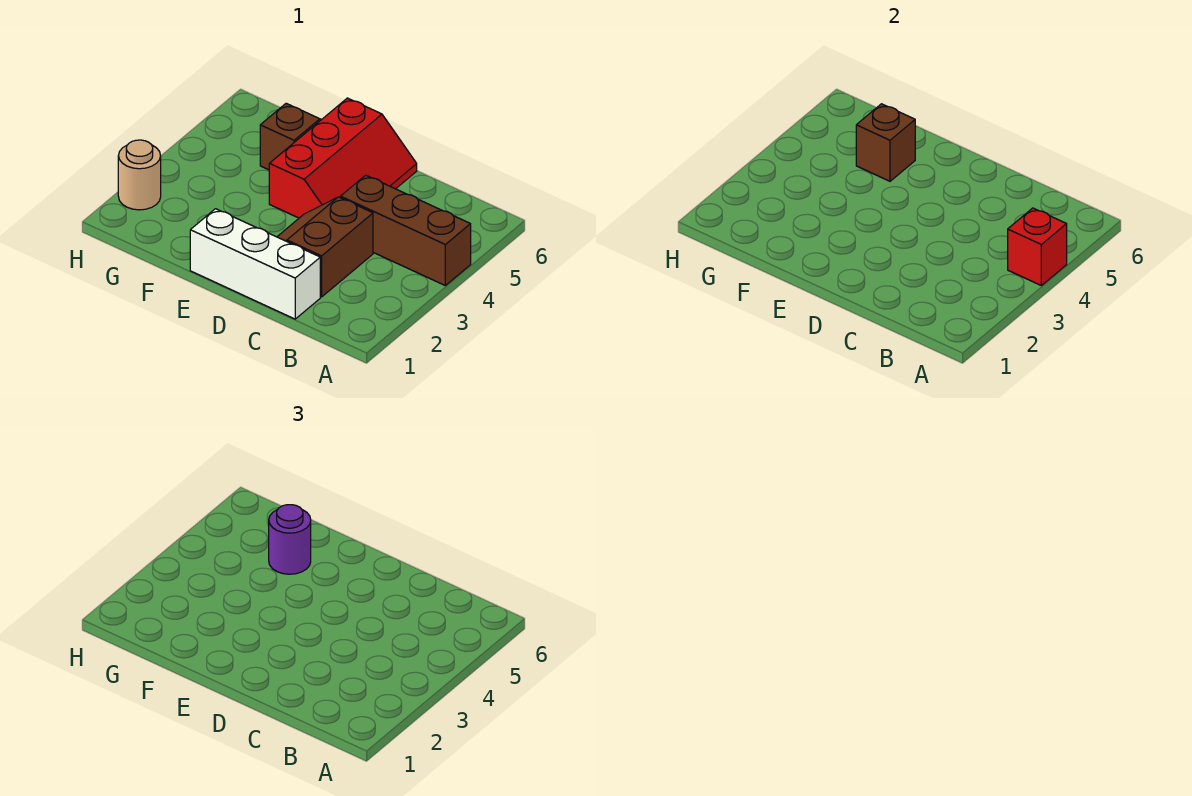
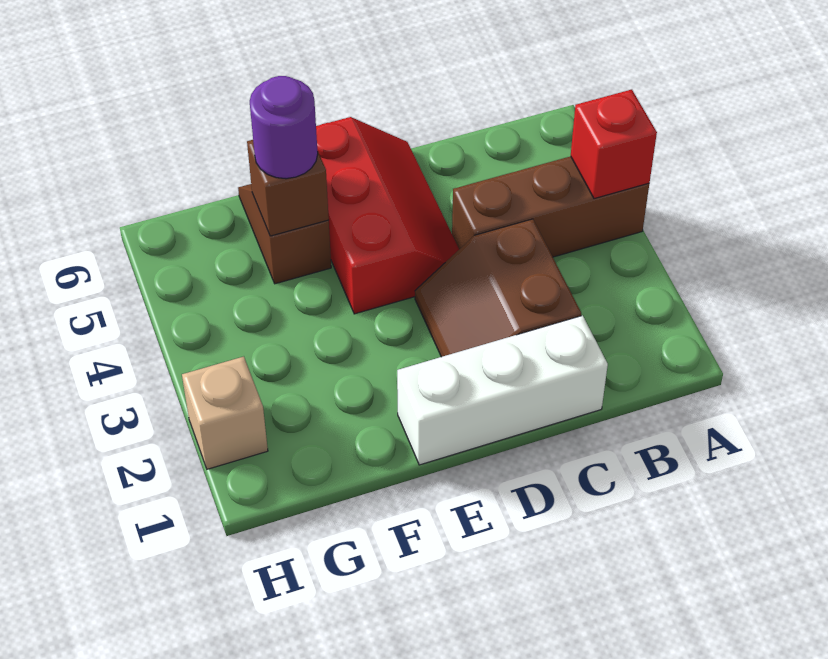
tan 1x1 round brick [118,140,161,210] -> tan 1x1 brick [182,357,268,469]

